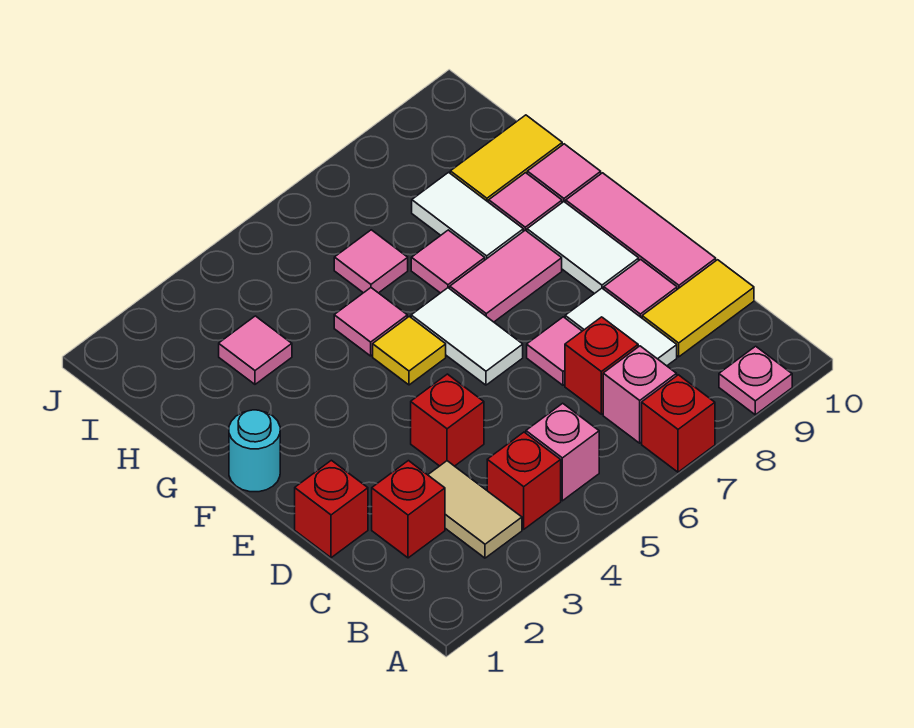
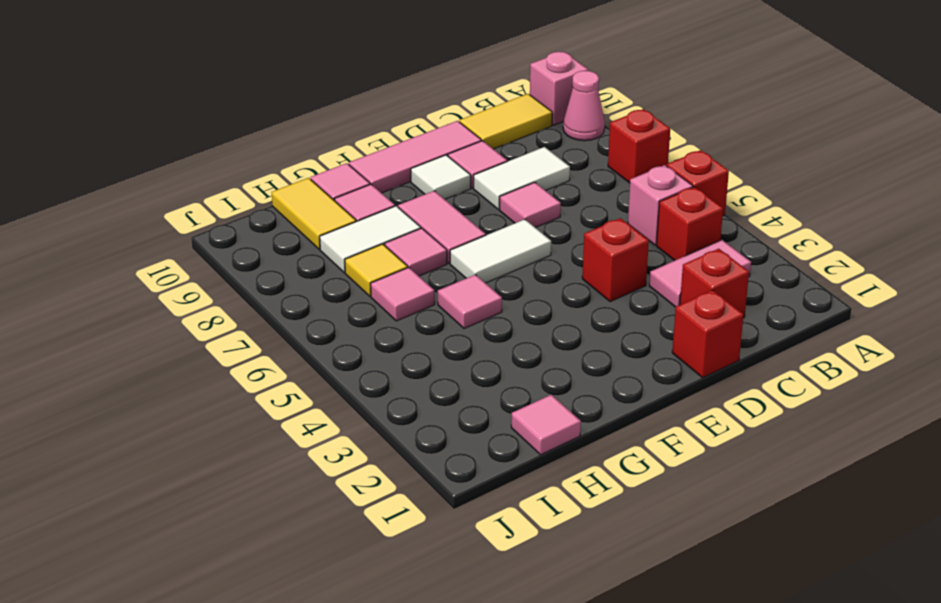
pink 1x1 plate [719,346,792,415] -> pink 1x1 cone [563,71,605,141]
tan 1x2 tile [428,461,522,558] -> pink 1x2 tile [649,240,751,307]
pink 1x1 brick [603,346,677,443] -> pink 1x1 brick moved to [530,51,588,125]
red 1x1 brick [565,317,638,414] -> red 1x1 brick moved to [667,150,729,216]
yellow 1x2 tile [642,260,754,357] -> yellow 1x2 tile turned to [459,94,552,149]
white 1x2 tile [527,202,639,294] -> white 1x1 tile [411,155,471,199]
cyan 1x1 round brick [229,410,280,492] -> none
yellow 1x1 tile [373,316,446,385] -> yellow 1x1 tile moved to [345,244,408,296]
pink 1x1 tile [219,316,292,384] -> pink 1x1 tile moved to [511,395,581,455]

